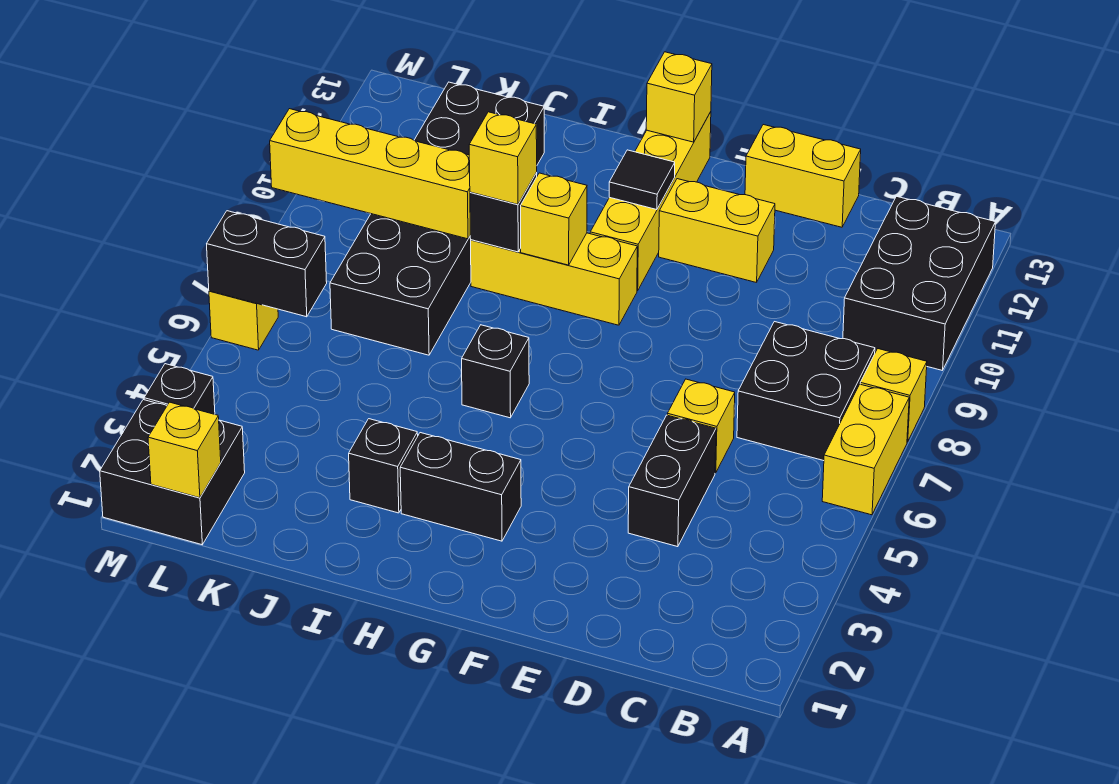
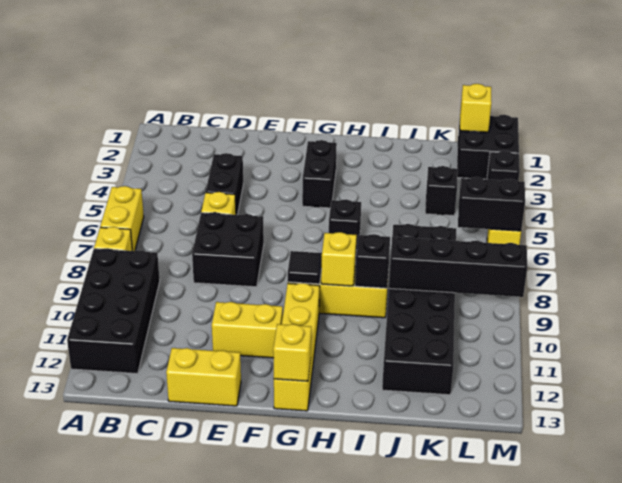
black 2x3 brick [843,196,996,370] -> black 2x4 brick [67,248,160,374]
black 2x2 brick [737,322,875,461] -> black 2x2 brick moved to [192,212,264,287]
black 1x2 brick [400,433,521,541] -> black 1x2 brick turned to [302,140,337,208]
black 1x1 tile [609,150,675,210] -> black 1x1 tile moved to [288,251,322,284]
black 1x1 brick [349,419,418,513] -> black 1x1 brick moved to [425,166,458,216]
yellow 1x1 brick [469,112,537,204] -> none
yellow 1x4 brick [270,109,470,239] -> black 1x4 brick [389,236,527,297]

